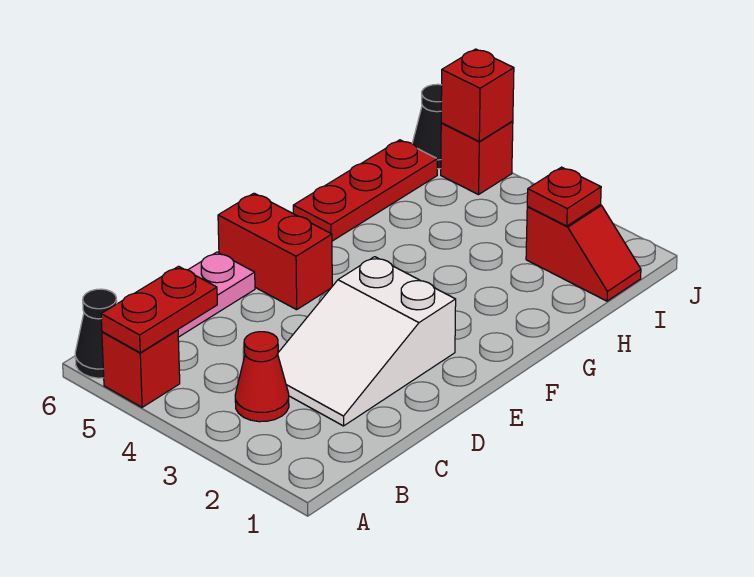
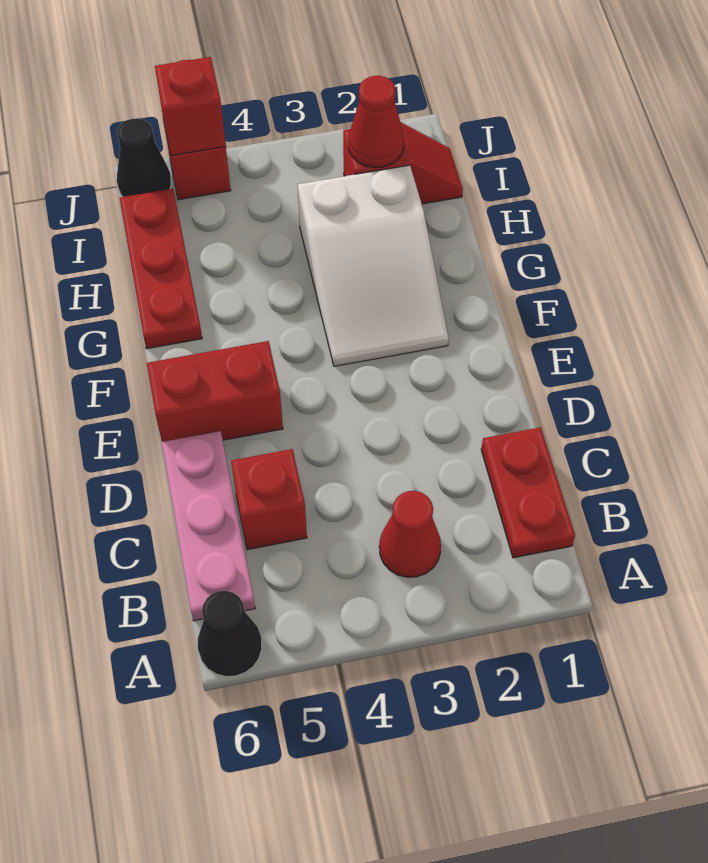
red 1x1 brick [102,330,180,407] -> red 1x1 brick moved to [231,449,307,550]
red 1x2 plate [101,266,217,353] -> red 1x2 plate moved to [481,427,575,558]
white 2x3 slope [278,257,456,426] -> white 2x3 slope moved to [298,165,449,366]
red 1x1 plate [527,167,601,226] -> red 1x1 cone [348,76,404,167]

